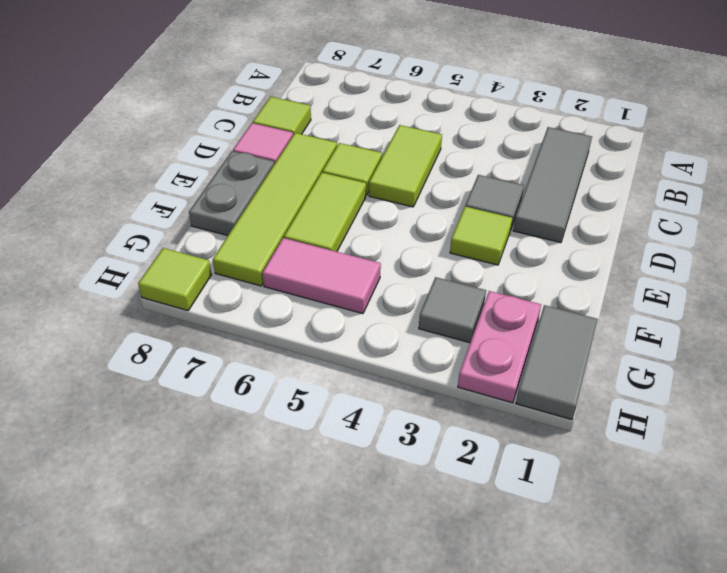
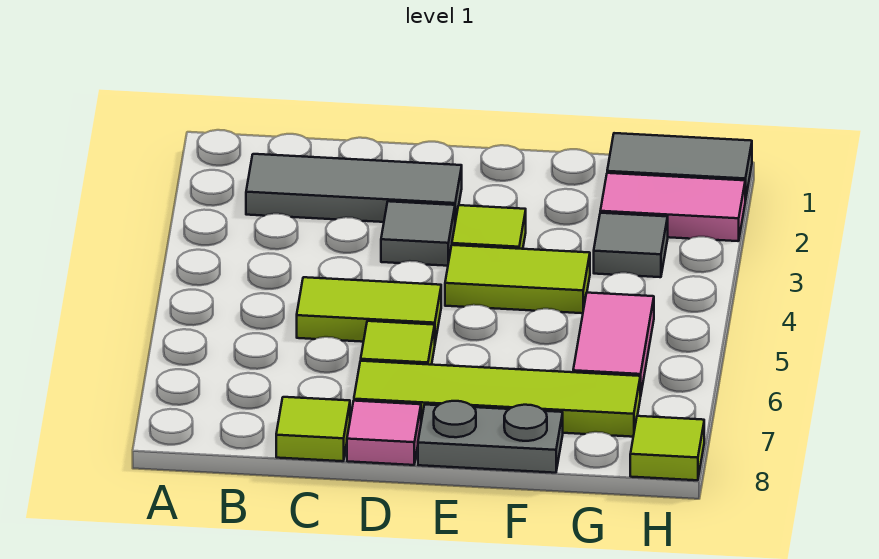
lime 1x2 tile [284,173,366,252] -> lime 1x2 tile moved to [445,245,590,313]
pink 1x2 plate [458,291,541,403] -> pink 1x2 tile [600,173,745,241]

